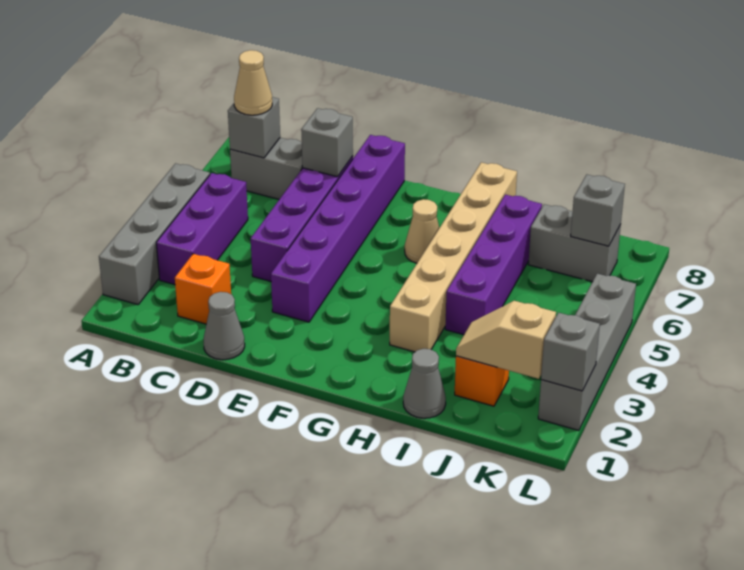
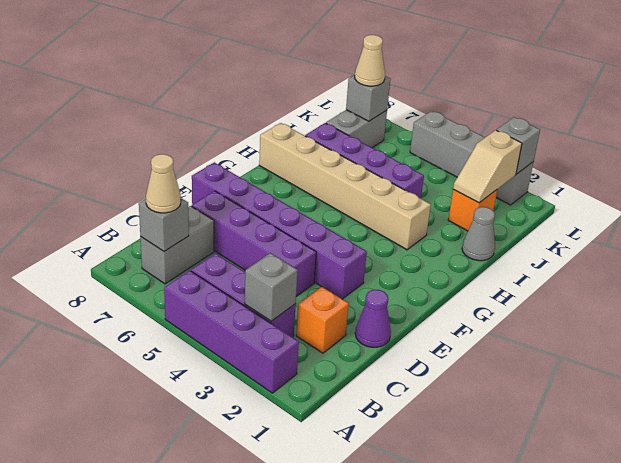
grey 1x4 brick [99,164,210,305] -> purple 1x4 brick [164,270,299,393]
grey 1x1 cone [204,292,245,360] -> purple 1x1 cone [355,290,391,347]
grey 1x1 brick [301,108,353,177] -> grey 1x1 brick moved to [245,253,298,321]
tan 1x1 cone [405,199,439,263] -> tan 1x1 cone moved to [355,35,385,86]

